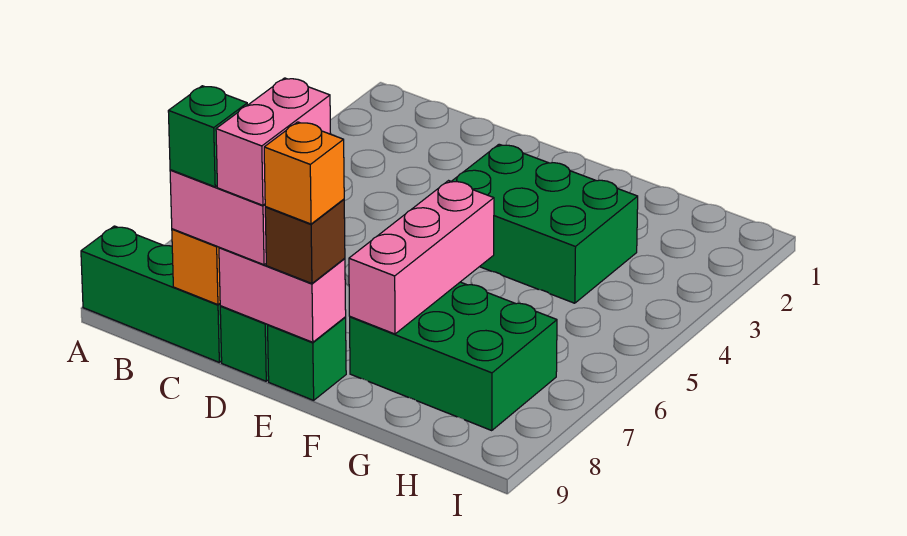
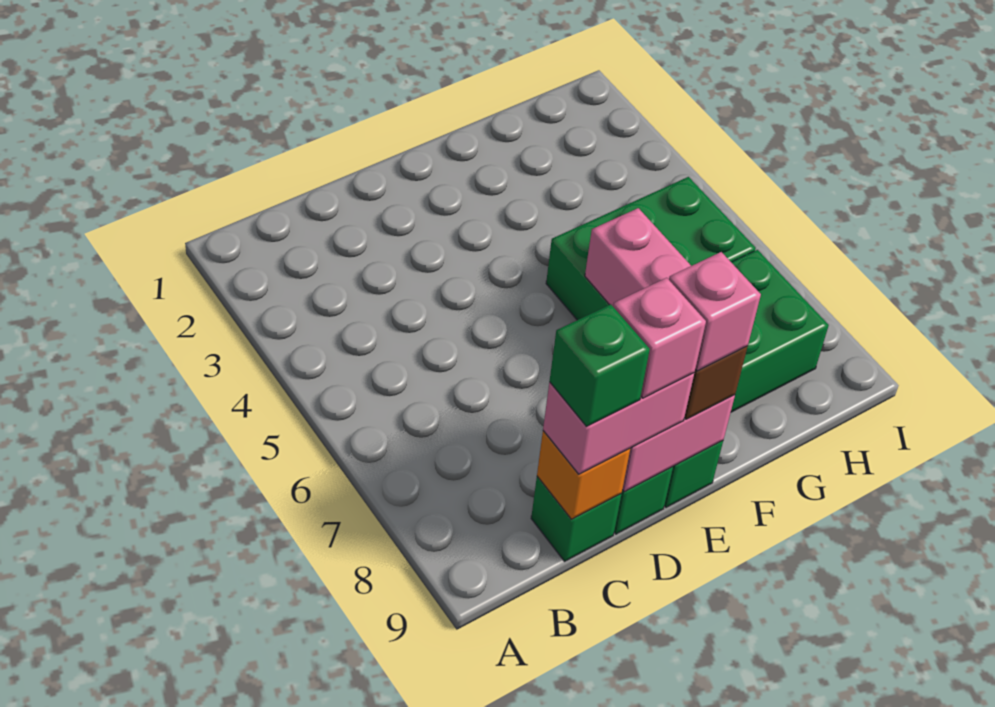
green 1x3 brick [81,226,222,362] -> green 1x1 brick [531,476,621,561]
pink 1x2 brick [216,78,331,205] -> pink 1x1 brick [613,278,706,398]
green 2x3 brick [452,144,638,303] -> green 2x3 brick moved to [546,177,756,320]
orange 1x1 brick [264,122,344,224] -> pink 1x1 brick [669,252,761,371]

